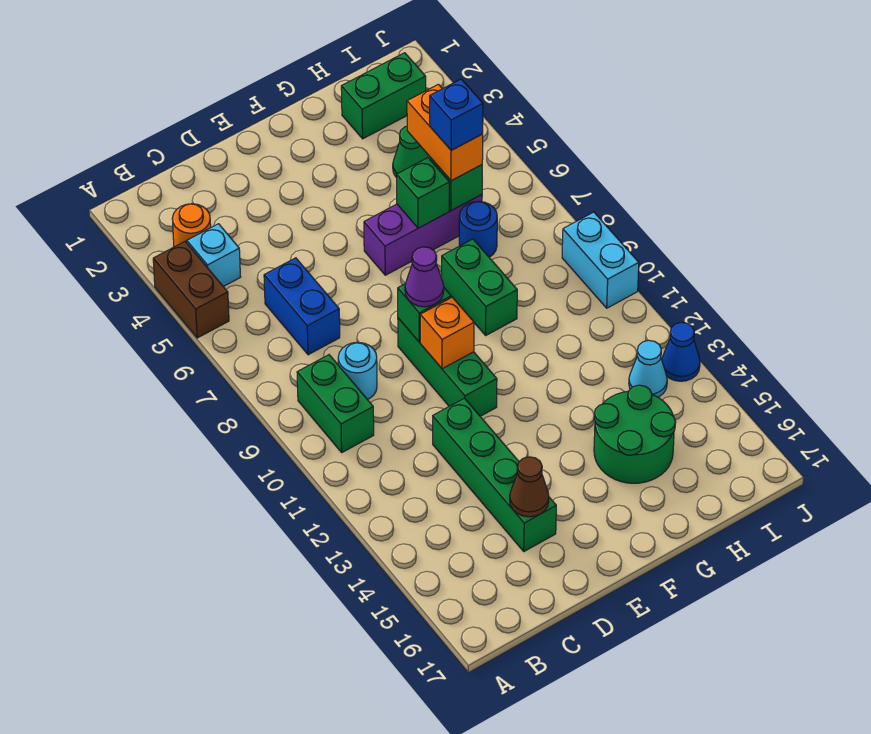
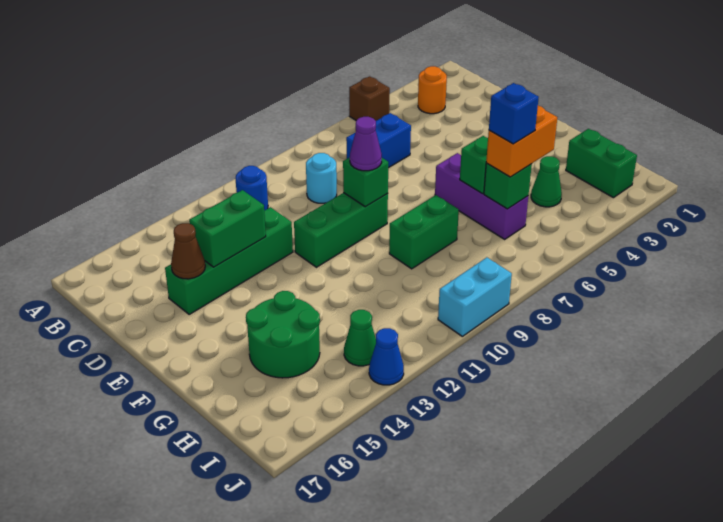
brown 1x2 brick [153,242,229,338] -> brown 1x1 brick [349,76,390,121]
cyan 1x1 brick [187,224,240,287] -> none
green 1x2 brick [297,355,374,452] -> green 1x2 brick moved to [189,190,266,267]
orange 1x1 brick [420,297,474,369] -> none
blue 1x1 round brick [459,201,497,257] -> blue 1x1 round brick moved to [235,166,268,210]
cyan 1x1 cone [629,340,667,397] -> green 1x1 cone [344,310,376,366]

